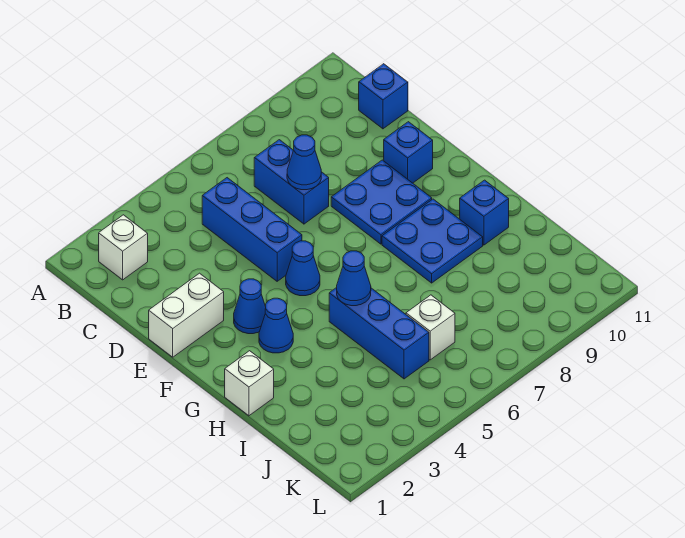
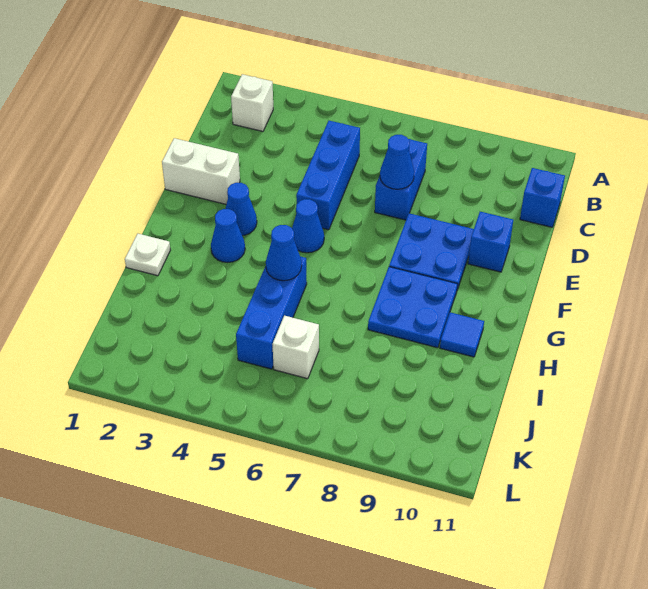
white 1x1 brick [225,351,274,416] -> white 1x1 plate [125,234,170,276]
blue 1x1 brick [460,180,509,245] -> blue 1x1 tile [440,312,484,357]

